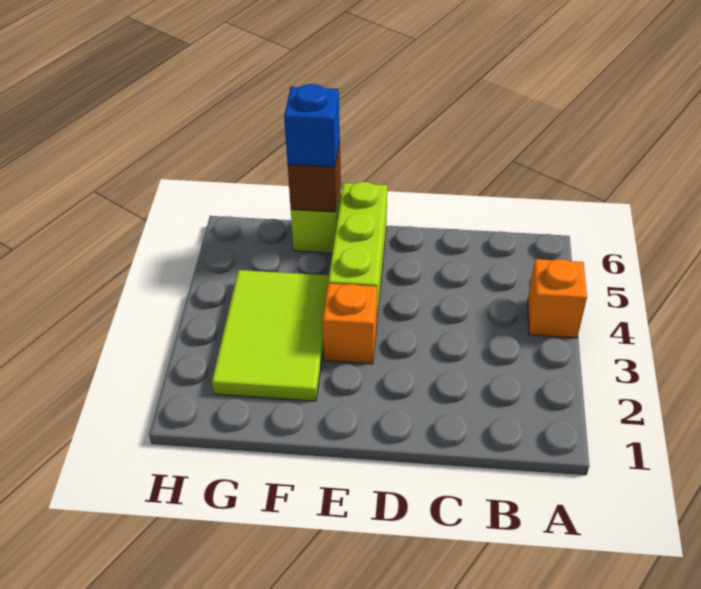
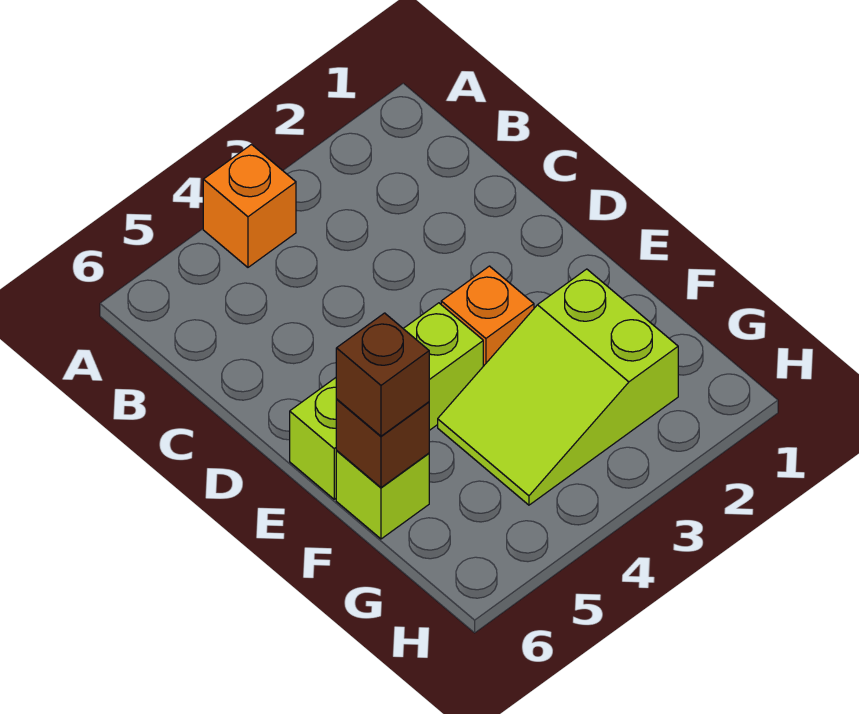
lime 2x3 tile [212,270,329,401] -> lime 2x3 slope [438,269,678,505]
blue 1x1 brick [284,84,340,167] -> brown 1x1 brick [336,313,429,436]

